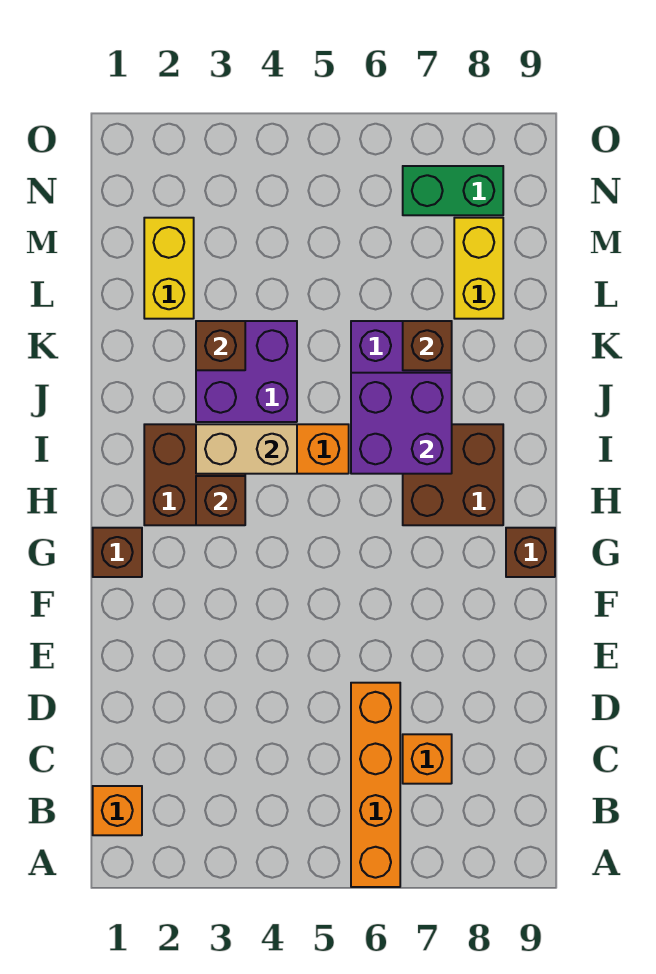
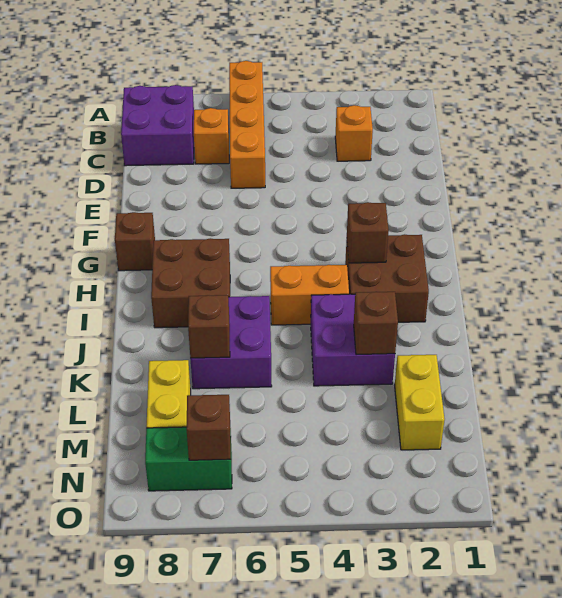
orange 1x1 brick [93,786,142,835] -> orange 1x1 brick moved to [335,105,373,161]
brown 1x1 brick [93,528,142,577] -> brown 1x1 brick moved to [187,395,231,460]
tan 1x2 brick [196,424,297,474] -> none
purple 2x2 brick [351,373,452,474] -> purple 2x2 brick moved to [121,85,194,166]

